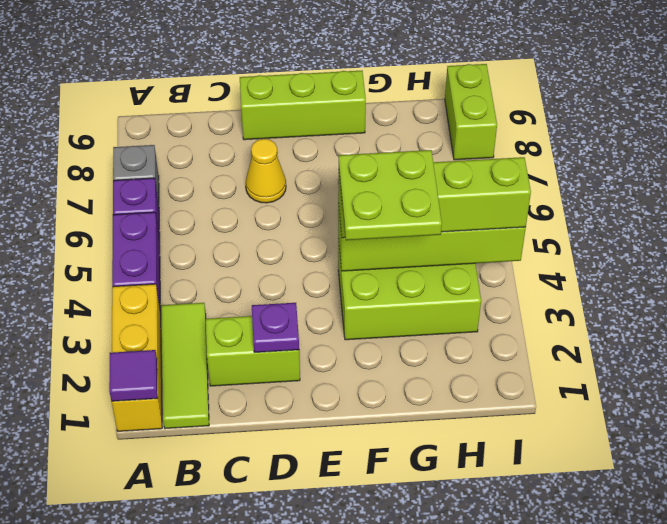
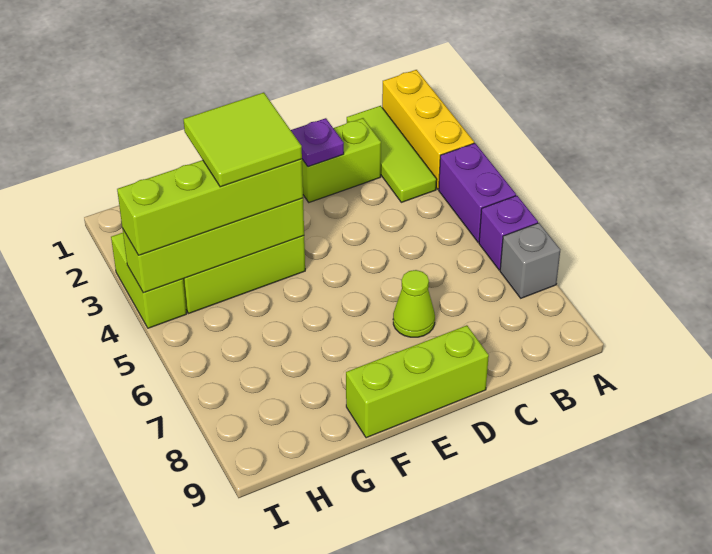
purple 1x1 tile [109,350,158,401] -> none
yellow 1x1 cone [246,139,286,203] -> lime 1x1 cone [393,270,435,337]
lime 2x2 plate [339,150,442,240] -> lime 2x2 tile [183,93,302,187]
lime 1x2 brick [445,64,497,160] -> lime 1x2 brick moved to [111,233,187,328]

